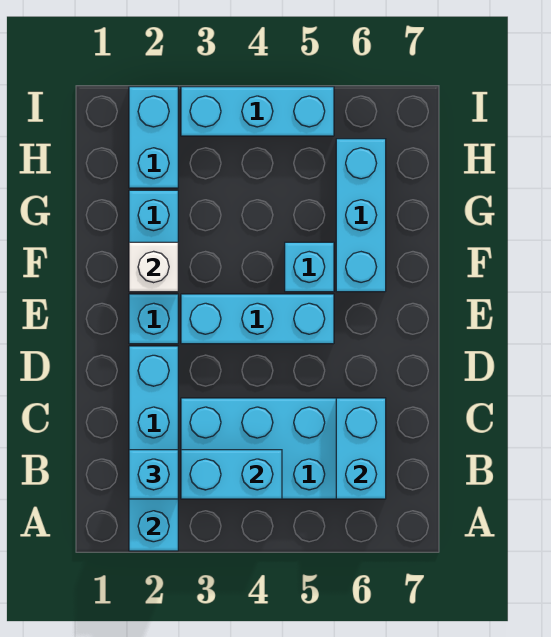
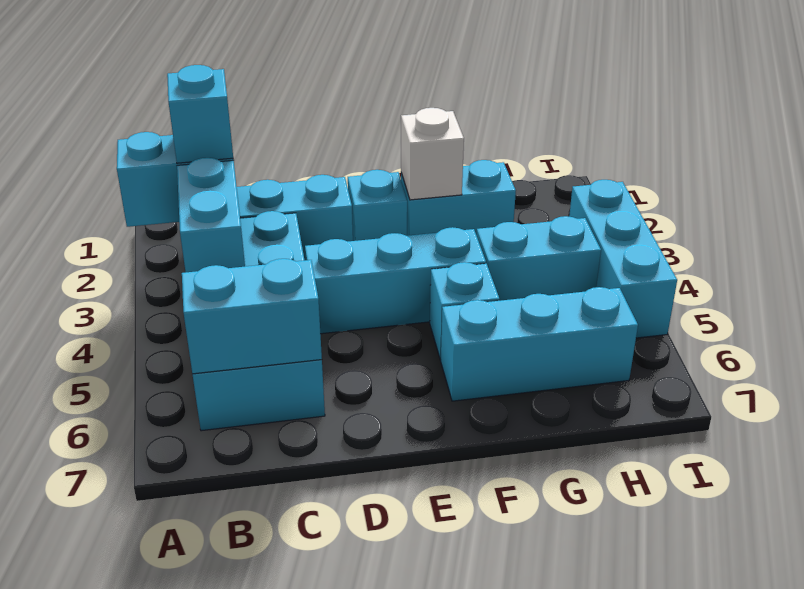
cyan 1x3 brick [181,294,334,344] -> cyan 1x3 brick turned to [305,227,486,334]
cyan 1x2 brick [129,87,178,188] -> cyan 1x2 brick moved to [476,216,601,301]

